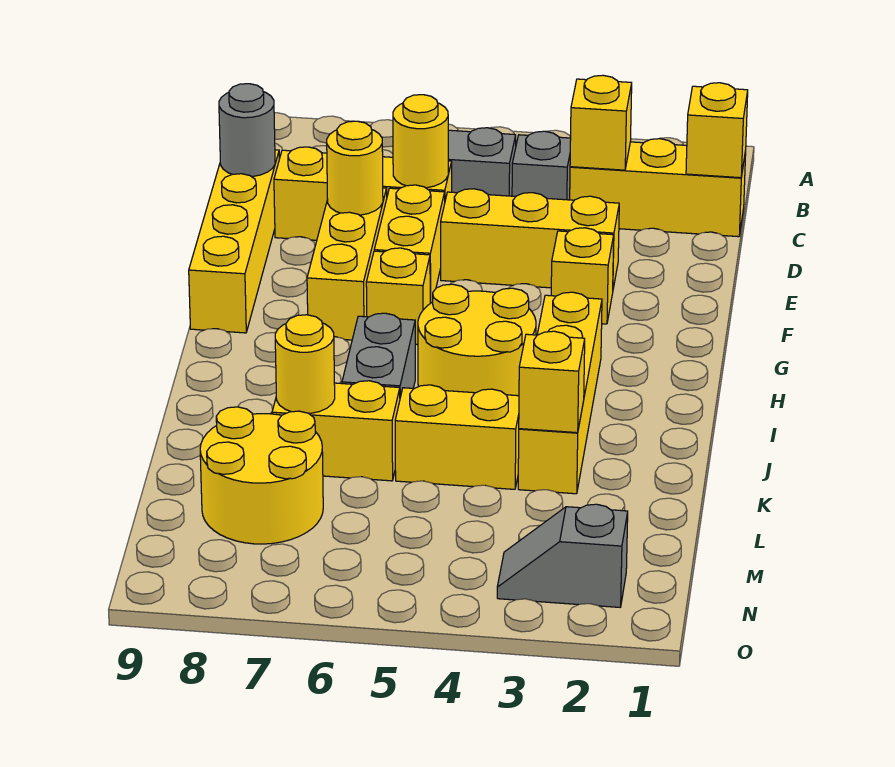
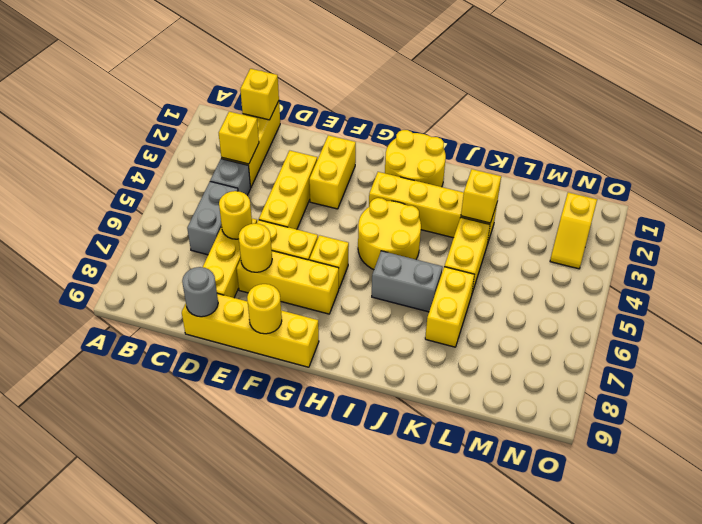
yellow 1x1 brick [551,228,614,324] -> yellow 1x2 brick [309,135,356,209]
yellow 1x1 round brick [275,315,335,413] -> yellow 1x1 round brick moved to [247,284,282,334]
yellow 2x2 round brick [200,407,323,544] -> yellow 2x2 round brick moved to [385,130,446,187]
grey 1x2 slope [497,504,628,607] -> yellow 1x2 slope [550,192,597,269]

